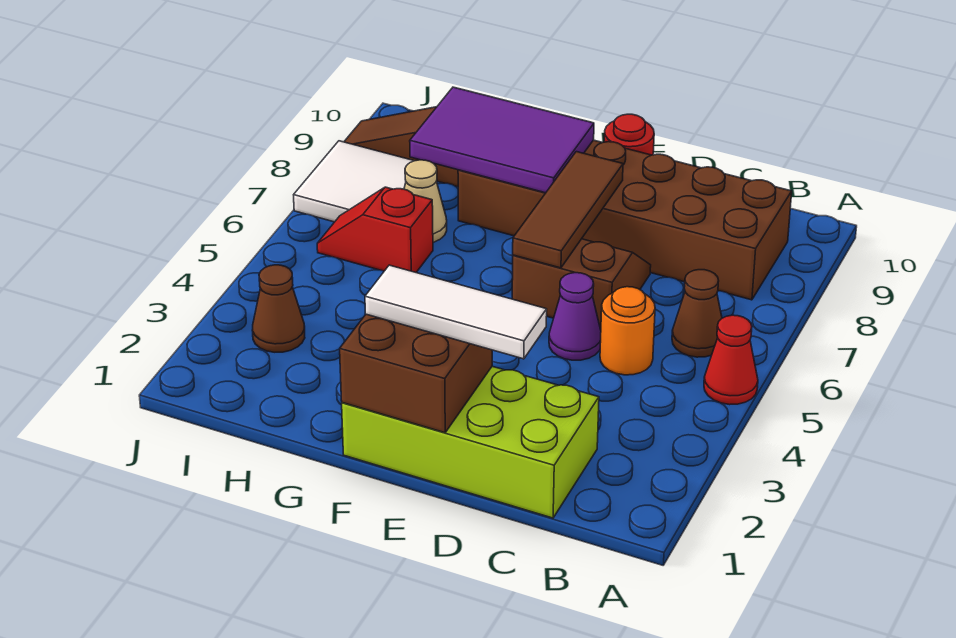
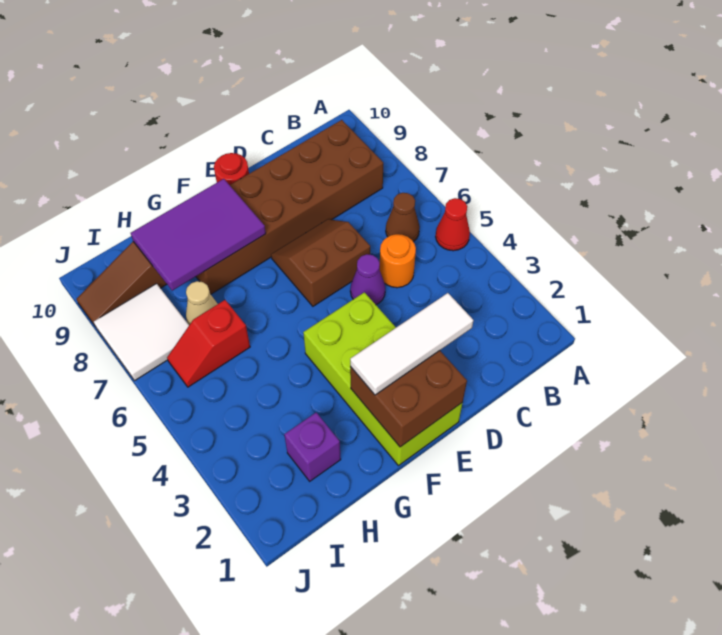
lime 2x4 brick [342,366,599,518] -> lime 2x4 brick turned to [303,292,463,466]
brown 1x3 tile [513,152,623,268] -> none
none -> purple 1x1 brick [284,413,341,481]
brown 1x1 cone [252,265,305,352] -> none

